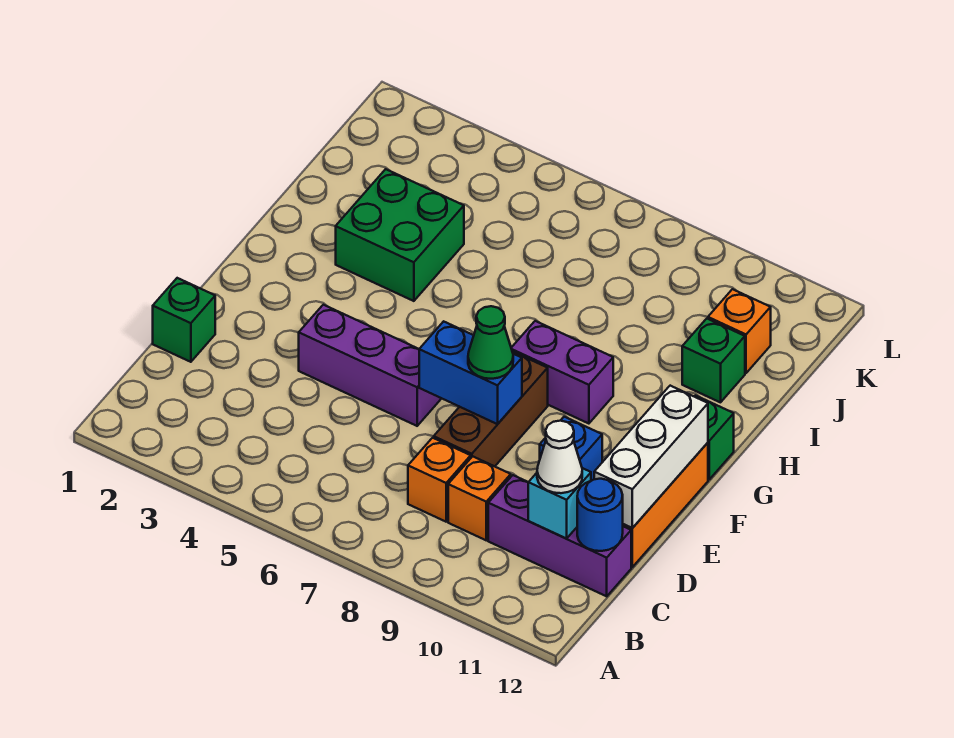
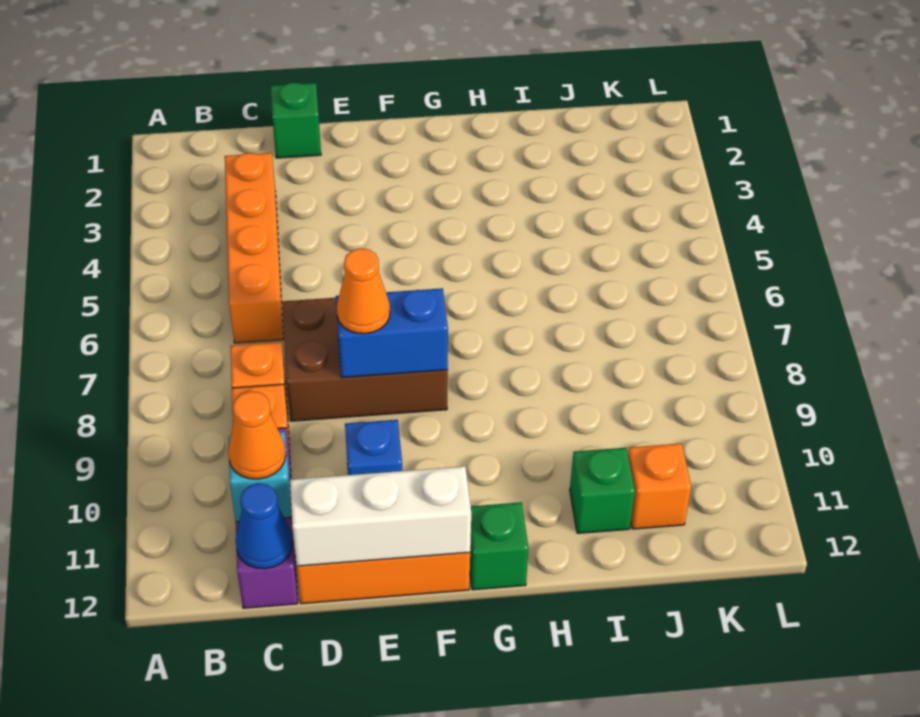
none -> orange 1x4 brick [225,153,283,343]
white 1x1 cone [537,421,582,493] -> orange 1x1 cone [228,391,286,479]
blue 1x1 round brick [577,479,623,551] -> blue 1x1 cone [236,483,292,569]
brown 1x3 brick [434,352,548,466] -> brown 2x3 brick [282,298,448,421]
purple 1x3 brick [299,305,442,426] -> none
blue 1x2 brick [419,321,522,424] -> blue 1x2 brick turned to [336,288,448,377]
green 1x1 cone [468,306,513,379] -> orange 1x1 cone [337,248,390,334]
purple 1x2 brick [511,321,613,424] -> none
green 2x2 brick [336,169,464,301] -> none

